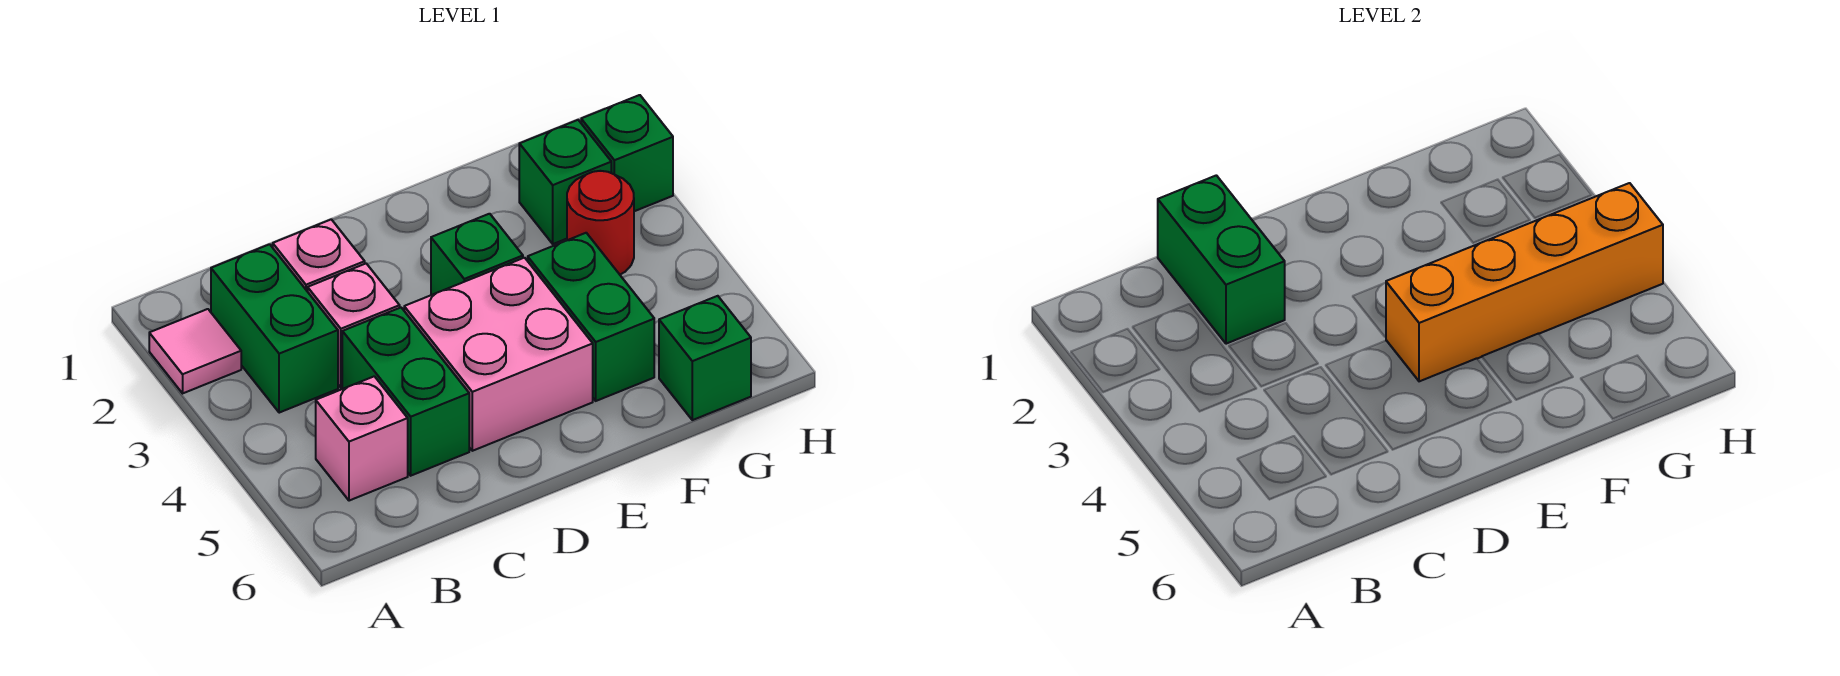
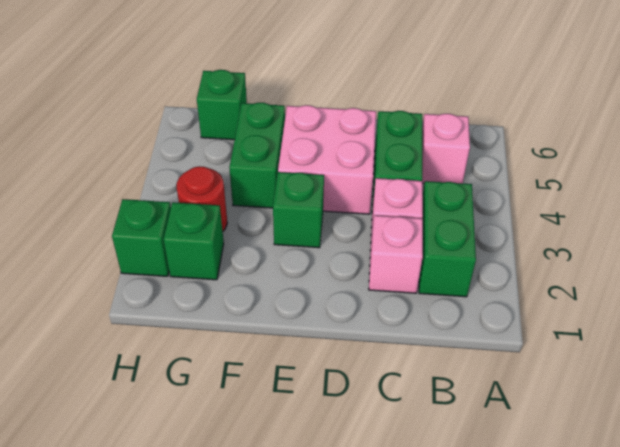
pink 1x1 tile [149,309,241,393] -> none
green 1x2 brick [1158,175,1285,344] -> none
orange 1x4 brick [1386,183,1663,381] -> none

